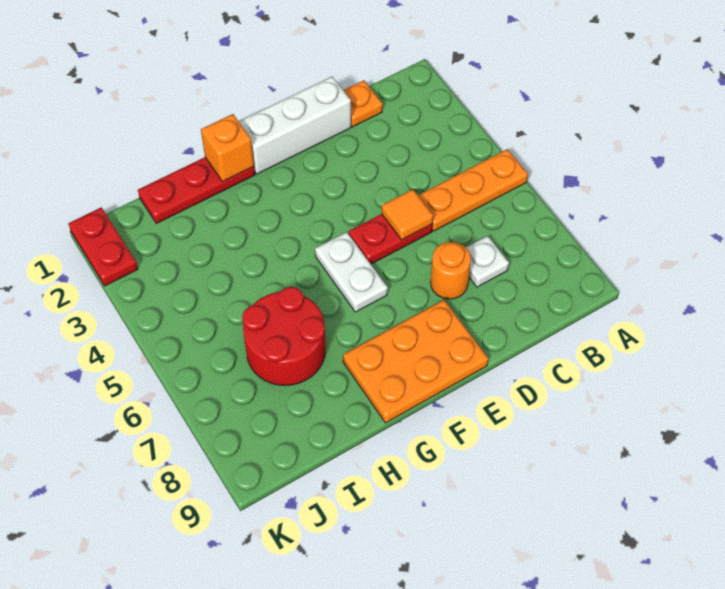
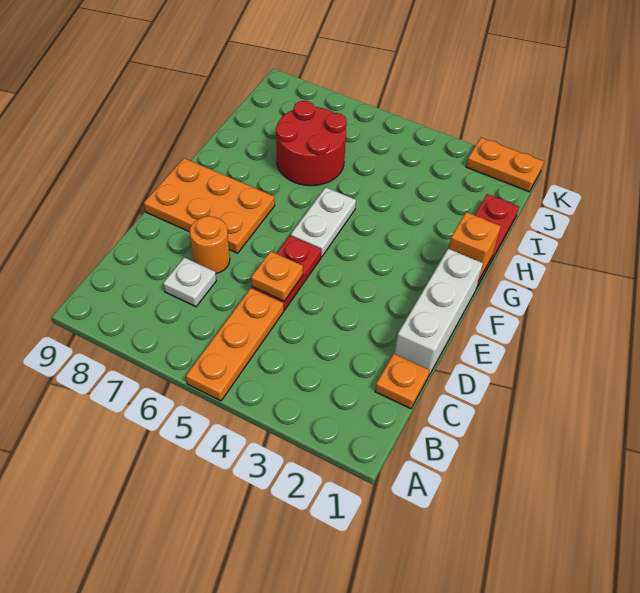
orange 1x1 tile [382,189,433,240] -> orange 1x1 plate [251,251,303,301]
orange 2x3 plate [343,300,488,423] -> orange 2x3 plate turned to [144,158,275,253]
white 1x2 plate [315,232,388,312] -> white 1x2 plate turned to [291,187,356,257]
red 1x2 plate [68,207,138,286] -> orange 1x2 plate [466,138,544,192]

